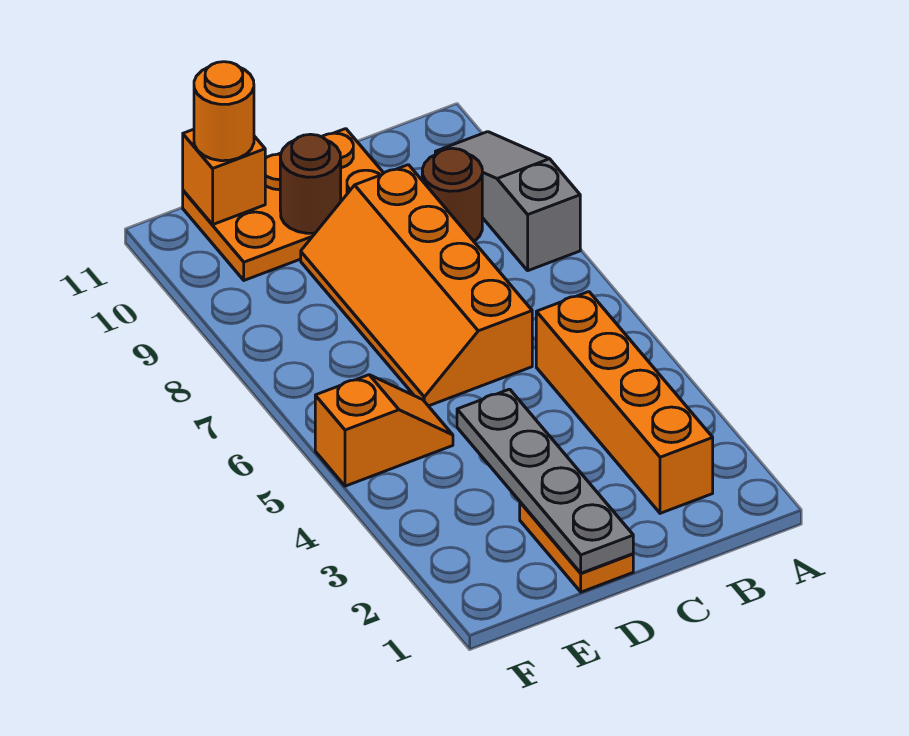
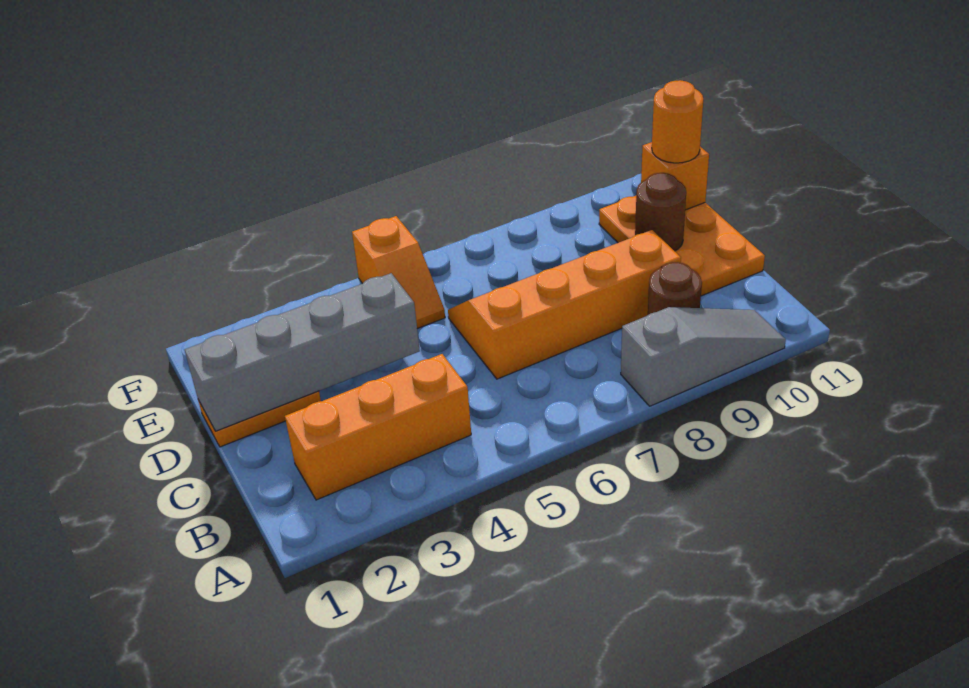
orange 1x4 brick [536,292,713,513] -> orange 1x3 brick [285,354,471,500]
grey 1x4 plate [457,389,633,573] -> grey 1x4 brick [185,273,420,431]

